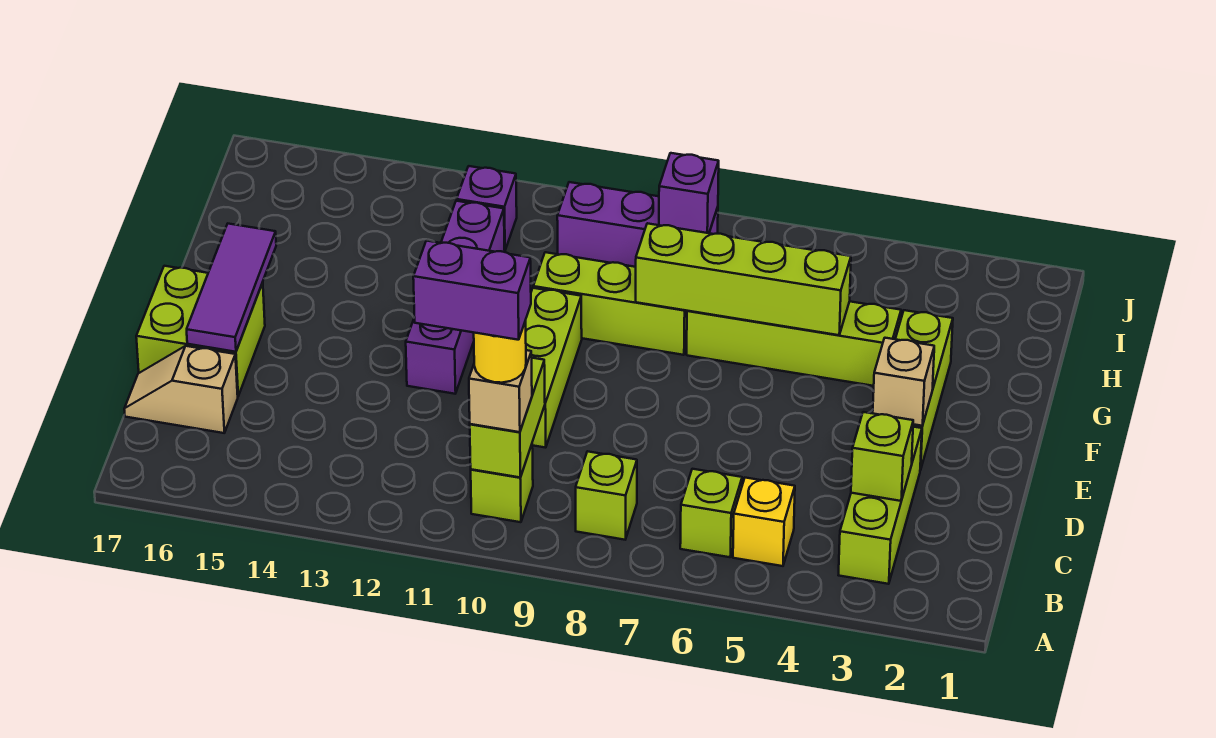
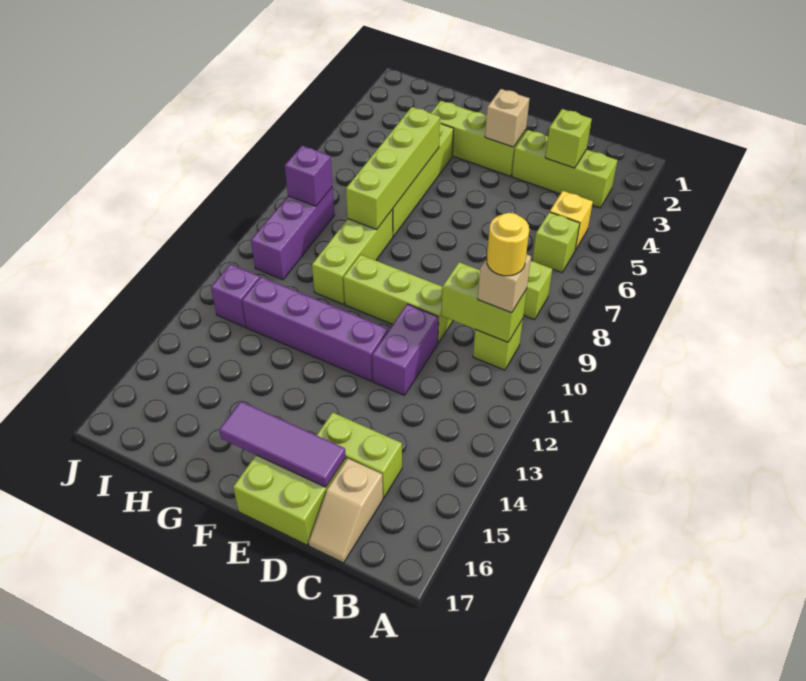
purple 1x2 brick [413,241,531,340] -> purple 1x2 brick moved to [372,304,439,395]
none -> lime 1x2 brick [317,412,402,498]

